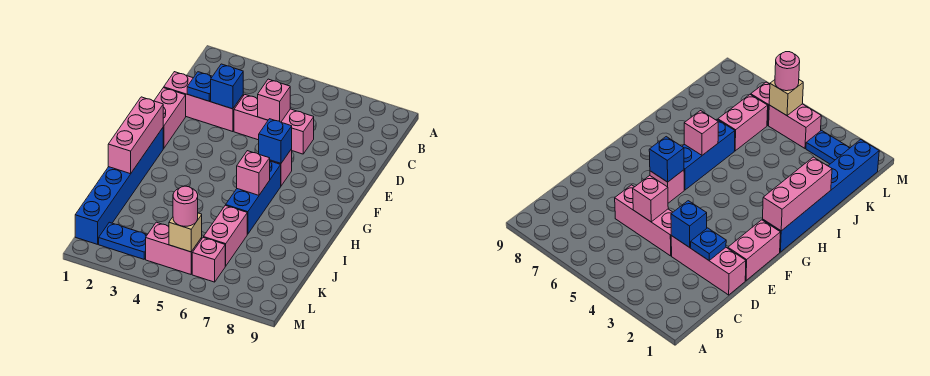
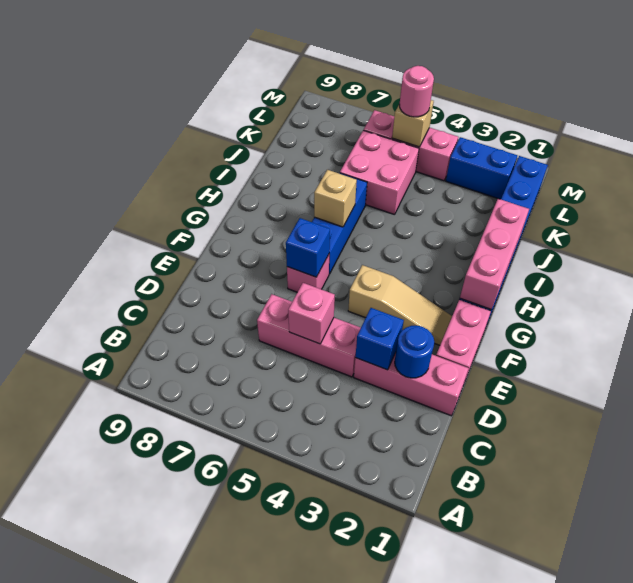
blue 1x1 plate [187,72,212,101] -> blue 1x1 round brick [395,326,434,378]
none -> tan 1x3 slope [348,265,452,345]
pink 1x1 brick [237,151,270,195] -> tan 1x1 brick [314,170,357,227]
pink 1x2 brick [203,205,247,266] -> pink 2x2 brick [340,130,419,215]
blue 1x2 plate [99,222,147,259] -> blue 1x2 brick [446,137,517,199]

